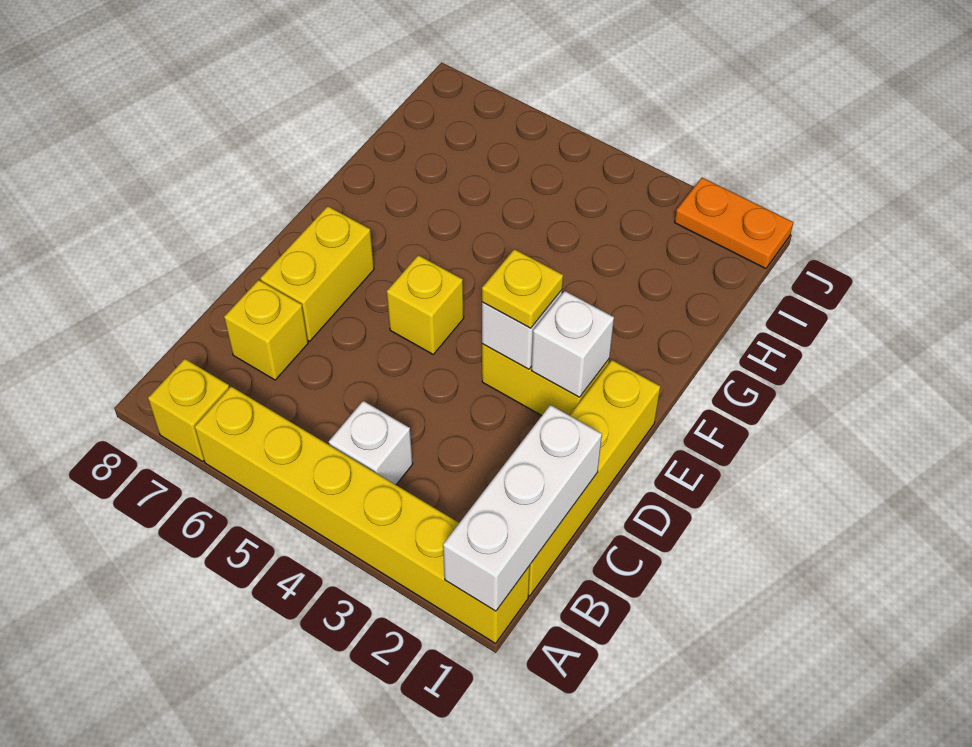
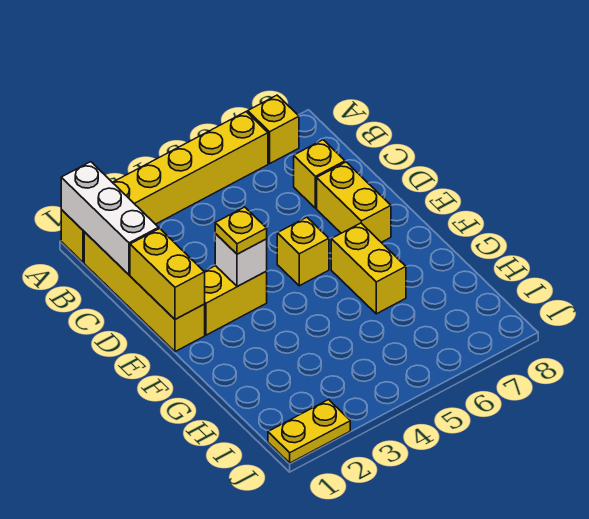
white 1x1 brick [329,401,413,485] -> none
none -> yellow 1x2 brick [130,228,205,319]
white 1x1 brick [531,291,614,397] -> none
none -> yellow 1x2 brick [331,223,406,314]
orange 1x2 plate [675,178,793,269] -> yellow 1x2 plate [268,400,350,463]

